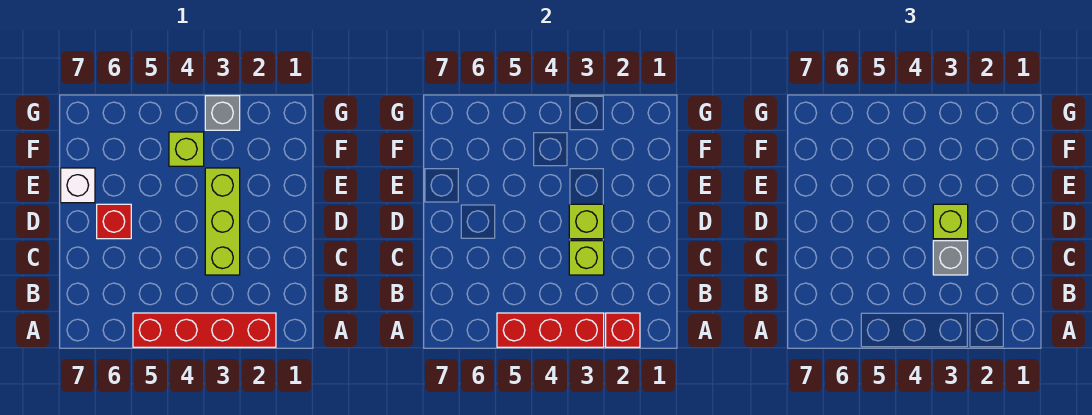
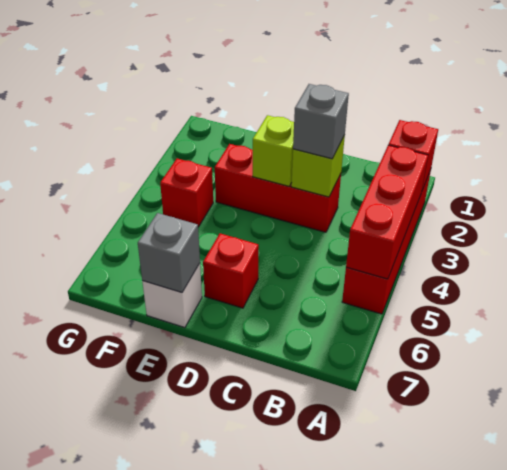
lime 1x3 brick [205,168,240,275] -> red 1x3 brick [215,144,341,232]
lime 1x1 brick [933,204,968,239] -> none
lime 1x1 brick [169,132,204,166] -> red 1x1 brick [160,159,213,227]
grey 1x1 brick [205,96,240,130] -> grey 1x1 brick moved to [138,213,200,292]

